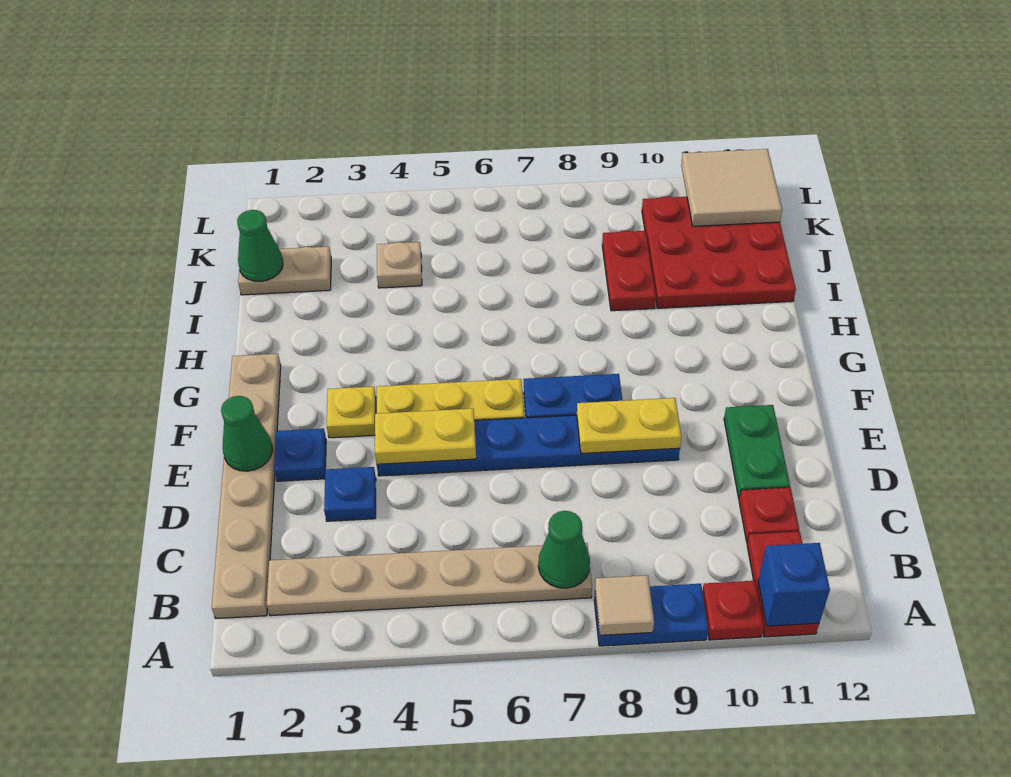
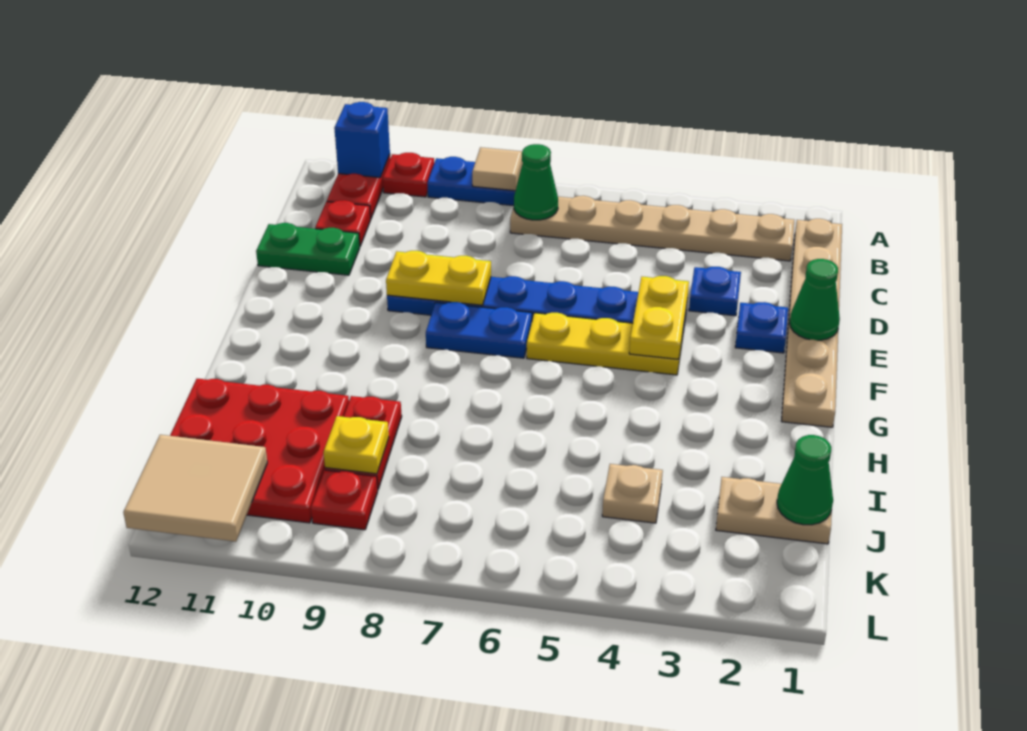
green 1x2 plate [724,405,790,499] -> green 1x2 plate turned to [256,223,360,275]
yellow 1x2 plate [375,408,476,464] -> yellow 1x2 plate turned to [629,276,689,359]
yellow 1x1 plate [327,386,376,438] -> yellow 1x1 plate moved to [324,416,389,474]
none -> red 1x1 plate [311,470,378,530]

